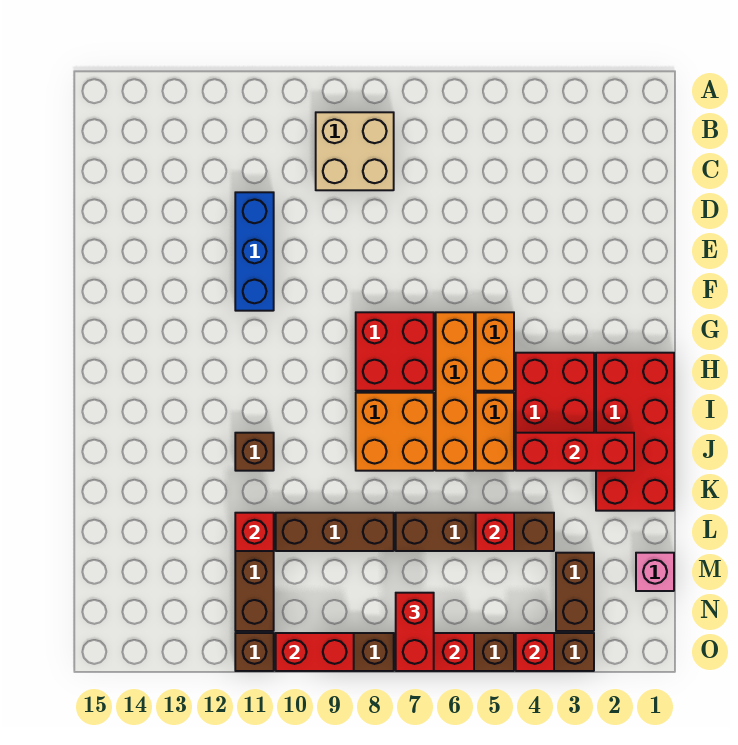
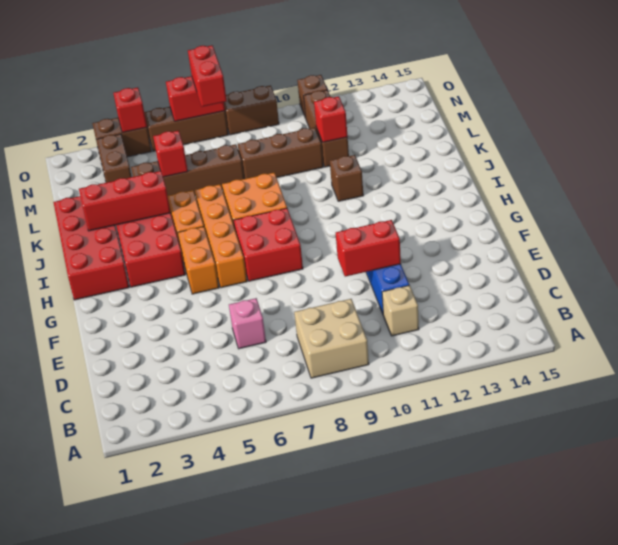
none -> tan 1x1 brick [382,285,419,336]
pink 1x1 brick [636,553,674,591] -> pink 1x1 brick moved to [229,298,266,349]
red 1x2 brick [276,633,354,671] -> red 1x2 brick moved to [336,220,401,277]

